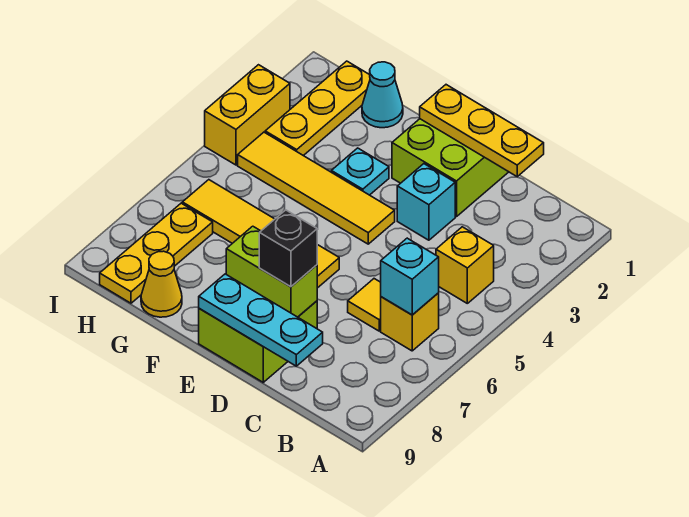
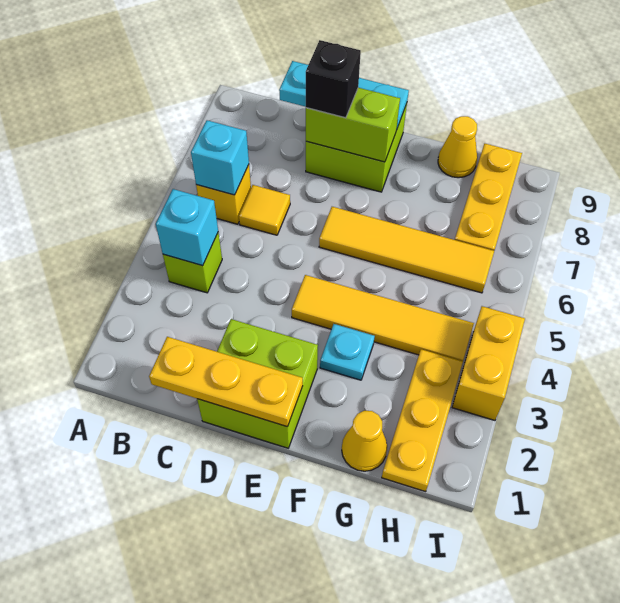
yellow 1x1 brick [436,227,494,303] -> lime 1x1 brick [163,232,222,293]
cyan 1x1 brick [397,164,455,240] -> cyan 1x1 brick moved to [156,189,218,266]
cyan 1x1 cone [362,62,403,128] -> yellow 1x1 cone [342,411,387,471]

